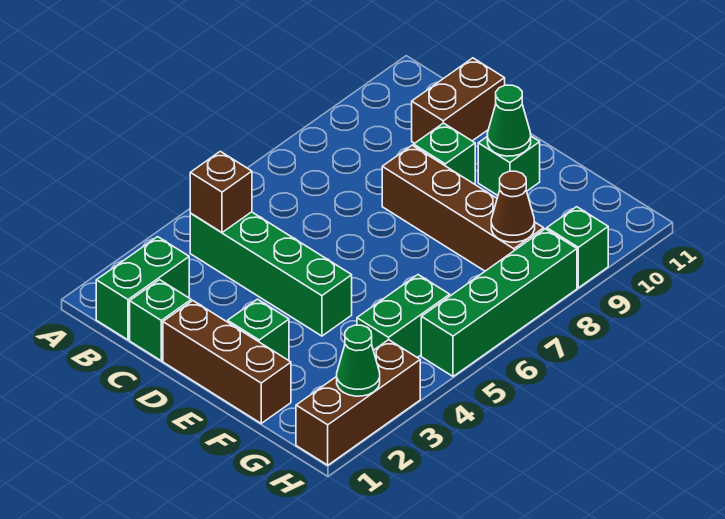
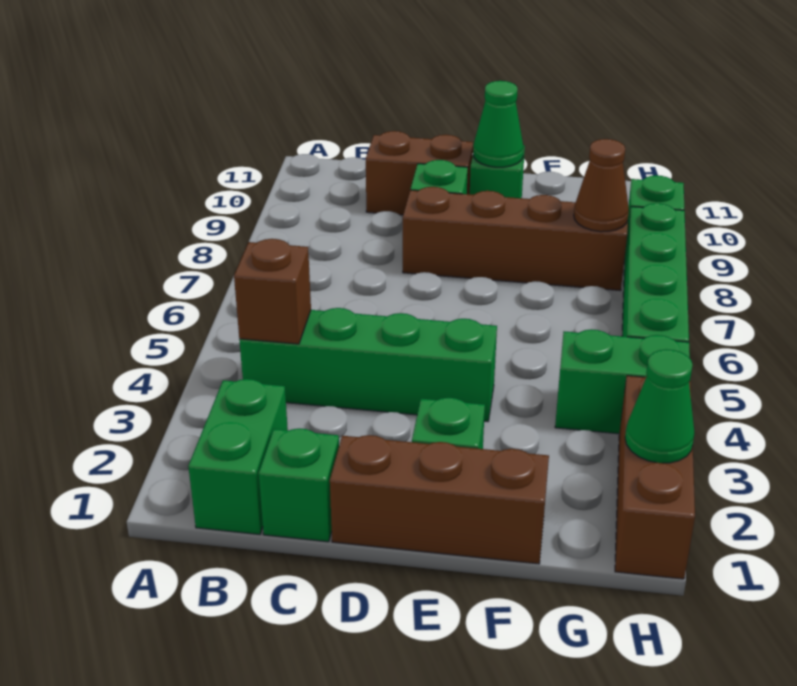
brown 1x2 brick [412,58,505,143] -> brown 1x2 brick turned to [366,131,473,215]
green 1x2 brick [357,275,450,358] -> green 1x2 brick turned to [555,329,690,434]

